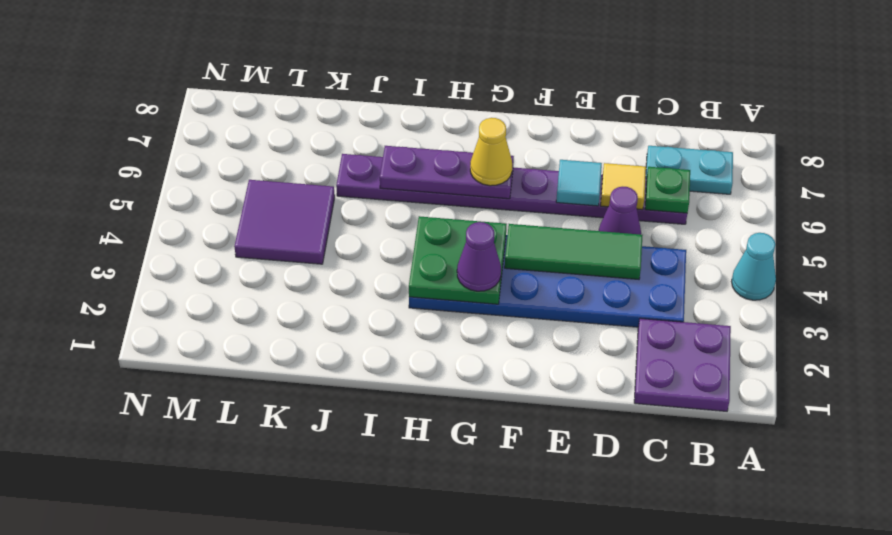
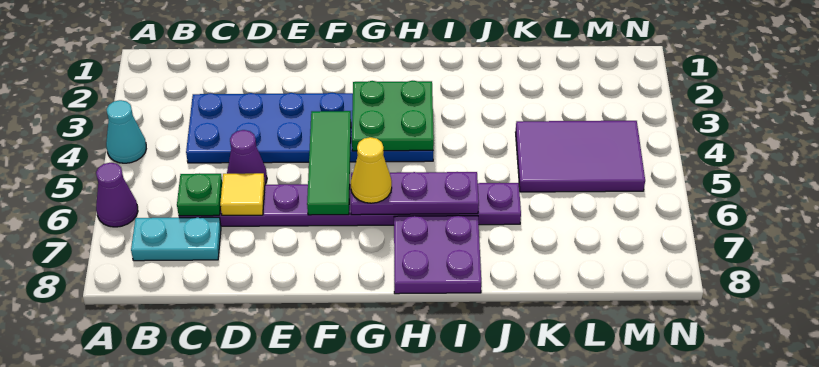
purple 2x2 plate [634,318,731,411] -> purple 2x2 plate moved to [394,216,481,294]
green 1x3 tile [505,224,643,279] -> green 1x3 tile turned to [307,111,351,215]
cyan 1x1 tile [556,160,602,206] -> none
purple 1x1 cone [457,222,501,291] -> purple 1x1 cone moved to [96,163,138,227]
purple 2x2 tile [234,180,335,264] -> purple 2x3 tile [516,121,645,192]

